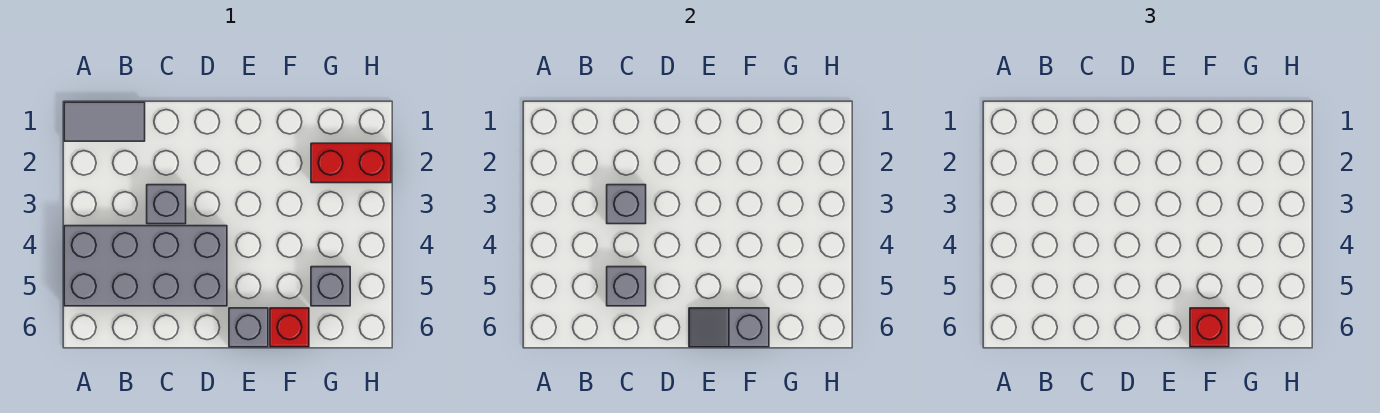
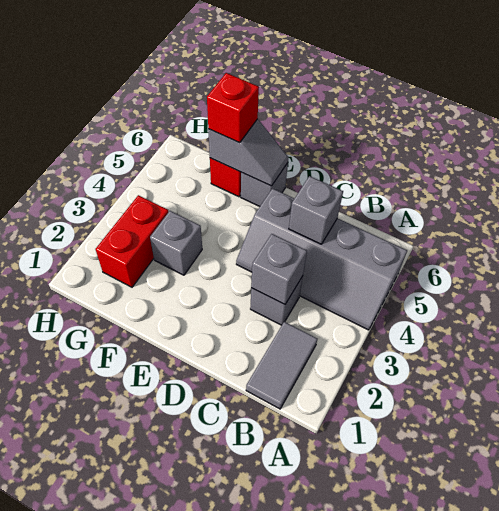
grey 1x2 tile [64,102,145,141] -> grey 1x2 tile turned to [246,322,317,409]
grey 2x4 brick [64,226,227,306] -> grey 2x4 slope [236,189,407,330]
red 1x2 brick [311,143,391,183] -> red 1x2 brick turned to [95,195,169,287]
grey 1x1 brick [311,267,350,306] -> grey 1x1 brick moved to [150,211,202,275]

